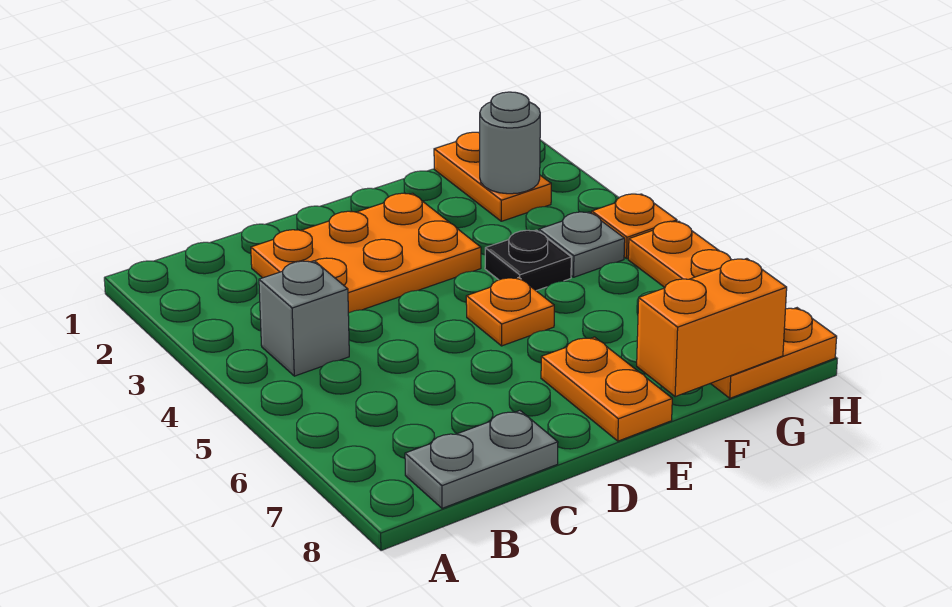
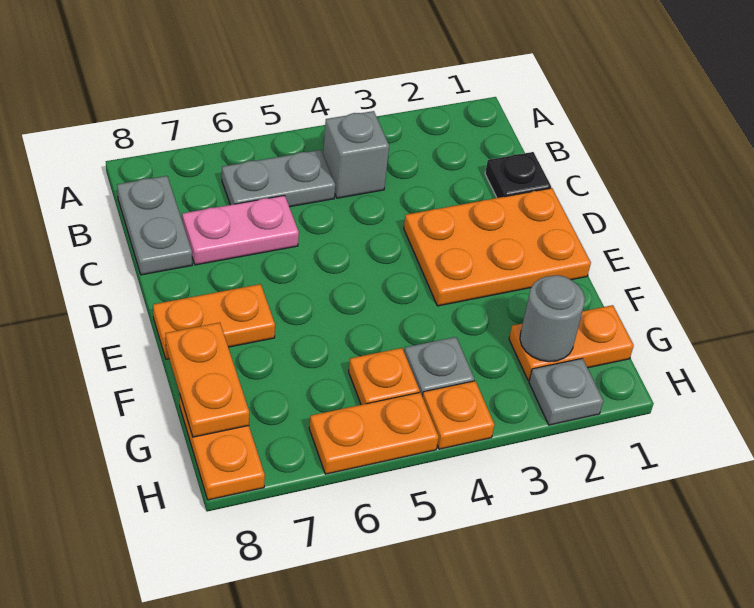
none -> grey 1x2 plate [222,150,335,207]
orange 2x3 plate [251,193,481,313] -> orange 2x3 plate turned to [404,188,591,306]
none -> pink 1x2 plate [182,195,299,265]
orange 1x1 plate [466,277,554,346] -> orange 1x1 plate moved to [349,348,420,405]
black 1x1 plate [485,230,571,291] -> black 1x1 plate moved to [485,152,551,198]
orange 1x2 brick [637,259,787,397] -> orange 1x2 plate [165,323,249,437]
none -> grey 1x1 plate [529,358,603,425]

